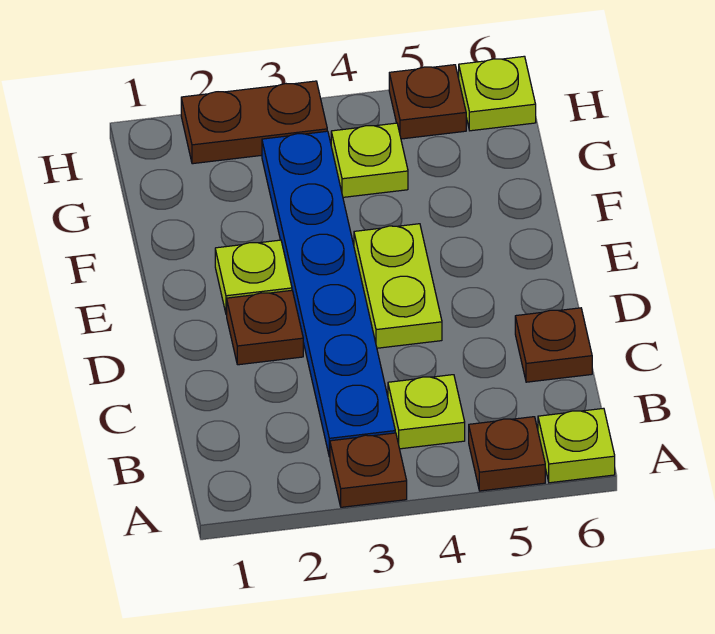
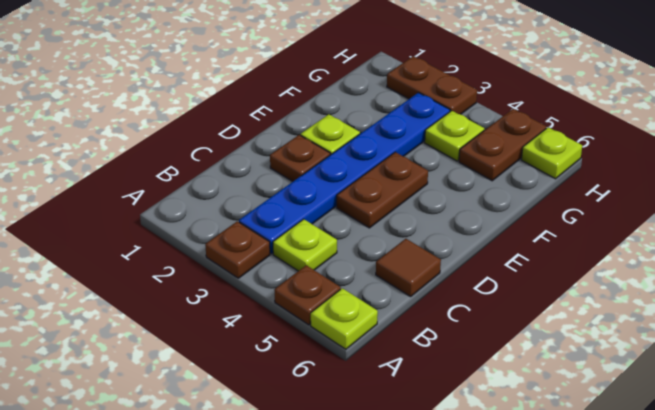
brown 1x1 plate [515,308,592,382] -> brown 1x1 tile [376,239,441,297]
lime 1x2 plate [354,224,442,348] -> brown 1x2 plate [337,152,428,228]
brown 1x1 plate [389,65,466,139] -> brown 1x2 plate [459,109,546,181]

